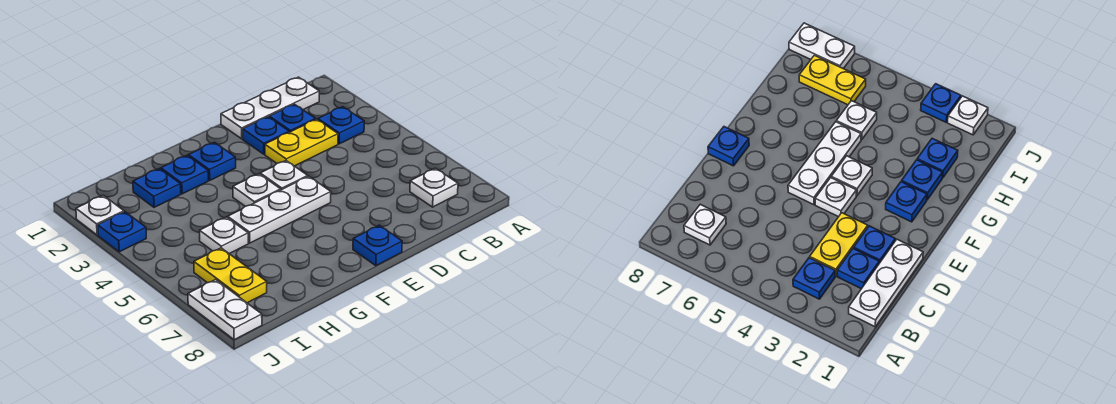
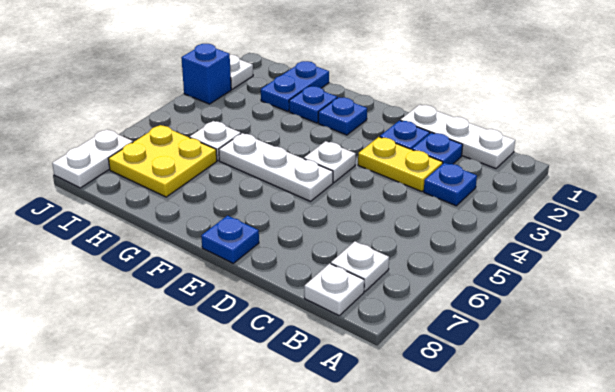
white 1x1 plate [233,174,281,206] -> white 1x1 plate moved to [304,263,364,315]
blue 1x1 plate [133,169,181,207] -> blue 1x2 plate [261,61,329,112]
yellow 1x2 plate [194,248,267,303] -> yellow 2x2 plate [108,125,217,197]
blue 1x1 plate [98,212,146,252] -> blue 1x1 brick [181,44,231,104]

